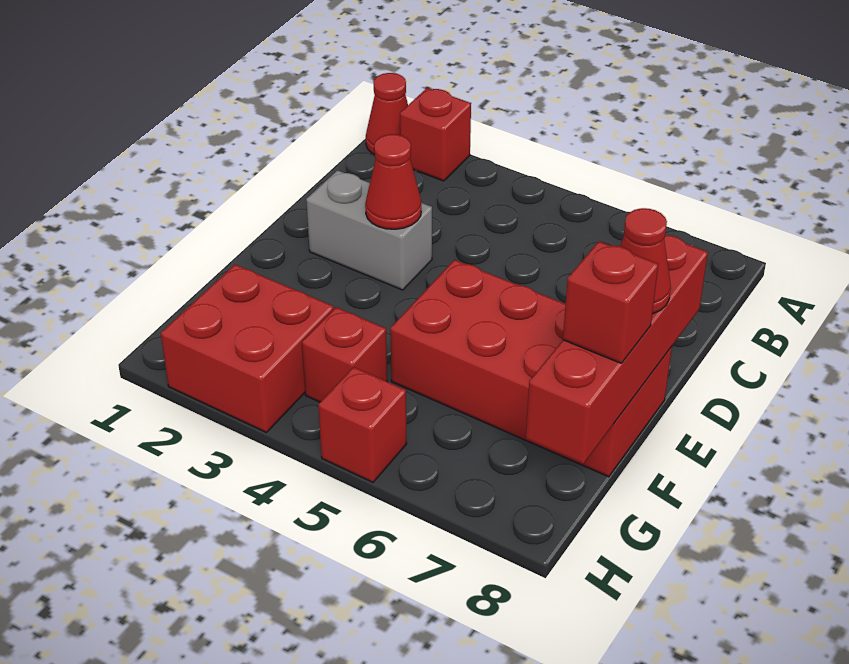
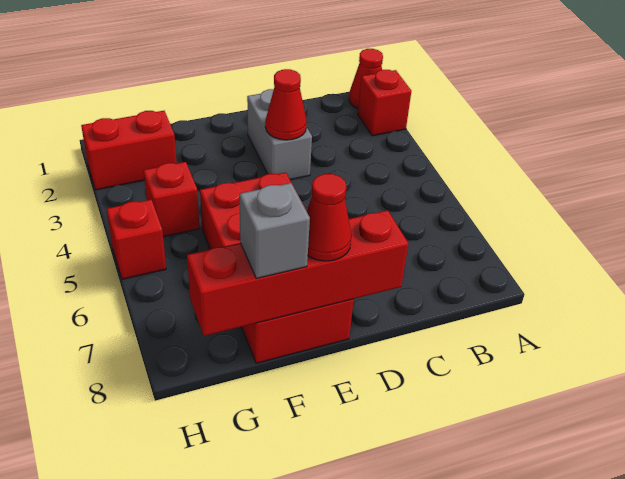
red 1x1 brick [563,241,658,363] -> grey 1x1 brick [240,183,310,278]
red 2x2 brick [161,264,334,433] -> red 1x2 brick [81,111,177,190]

